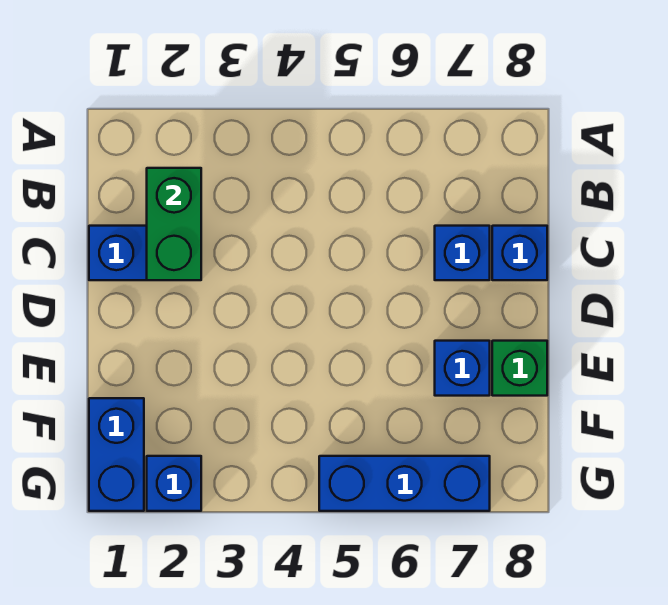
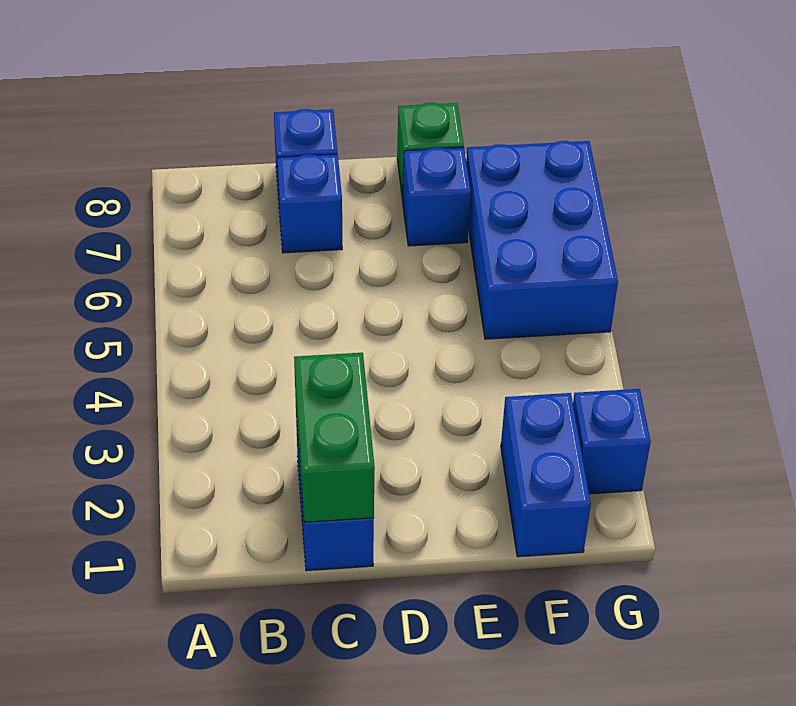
green 1x2 brick [147,168,201,280] -> green 1x2 brick turned to [294,353,375,522]
blue 1x2 brick [89,398,144,511] -> blue 1x2 brick turned to [501,393,591,557]
blue 1x3 brick [319,456,490,511] -> blue 2x3 brick [466,141,618,339]

